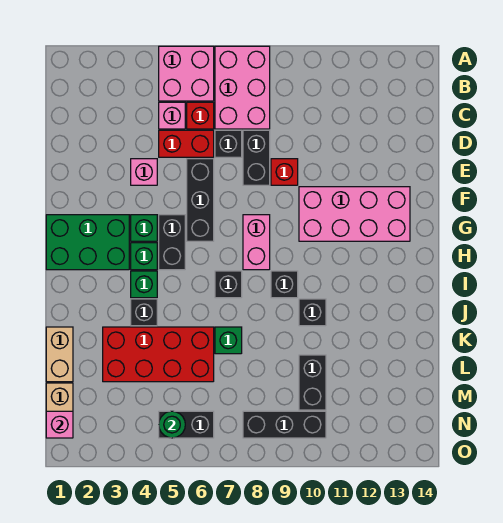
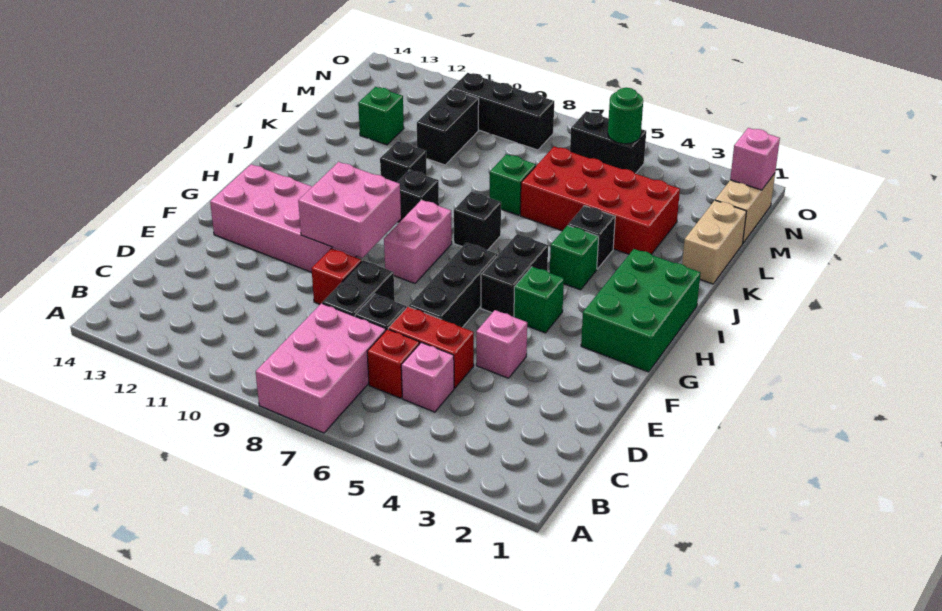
pink 2x2 brick [159,46,214,101] -> pink 2x2 brick moved to [298,162,401,258]
green 2x3 brick [46,215,129,270] -> green 2x3 brick turned to [581,249,701,372]
green 1x1 brick [131,243,157,270] -> green 1x1 brick moved to [358,87,404,145]

